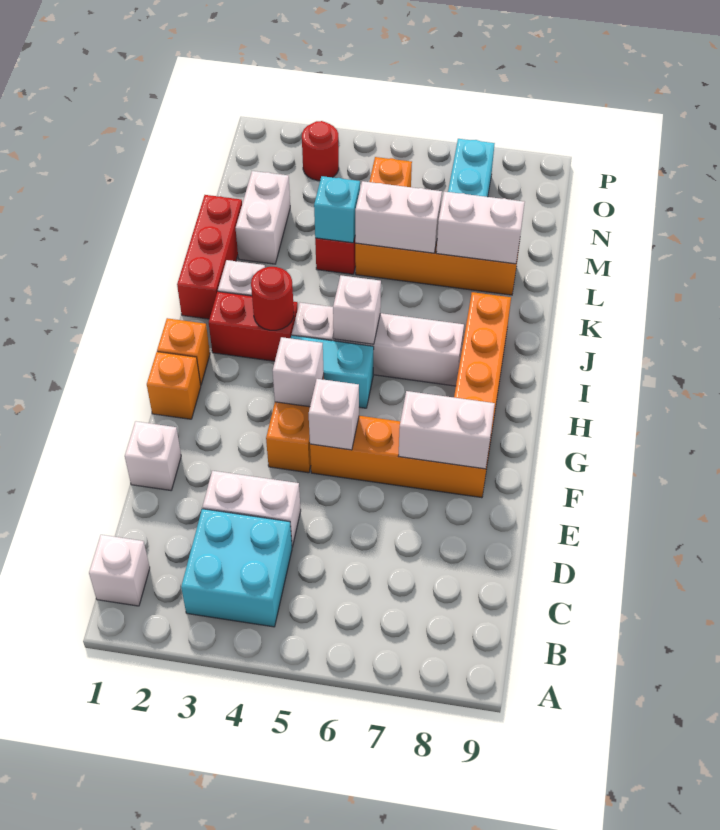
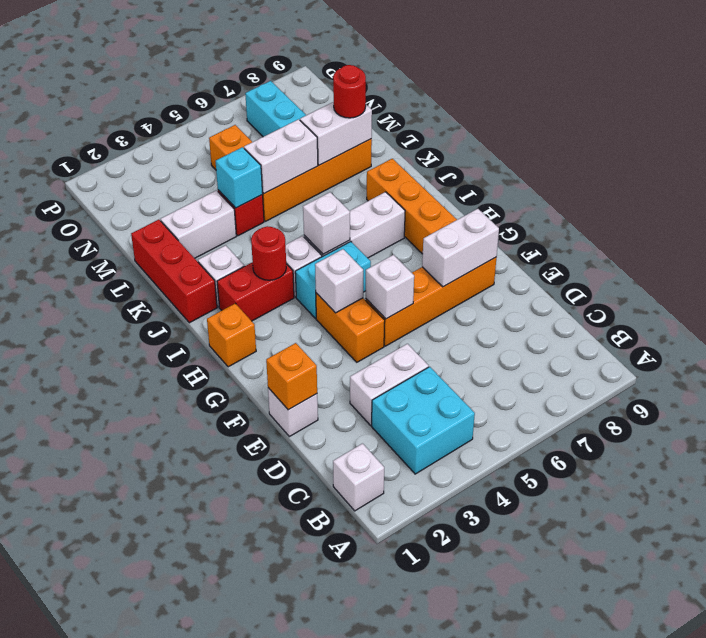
orange 1x1 brick [147,352,201,419] -> orange 1x1 brick moved to [266,343,317,410]
white 1x2 brick [236,171,290,264] -> white 1x2 brick turned to [161,190,236,258]
red 1x1 round brick [302,121,339,181] -> red 1x1 round brick moved to [333,65,366,118]

